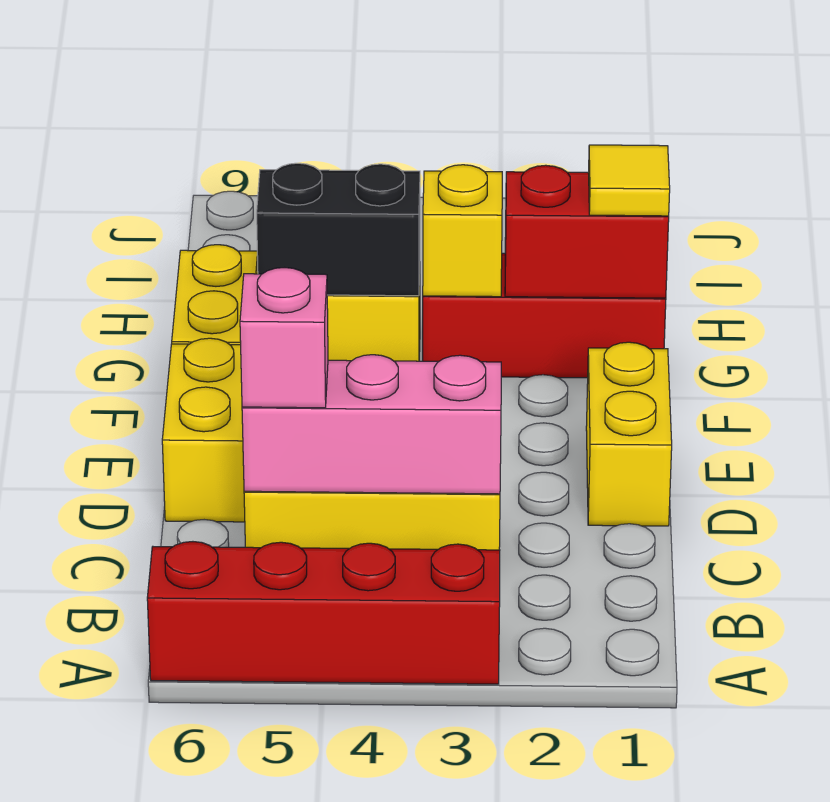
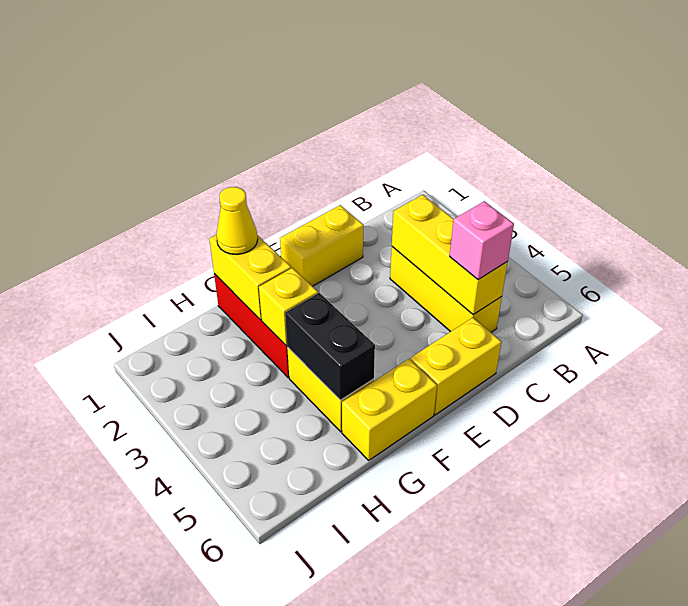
red 1x4 brick [147,542,500,684] -> none
pink 1x3 brick [242,355,501,494] -> yellow 1x3 brick [392,195,508,315]
red 1x2 brick [505,165,669,298] -> yellow 1x2 brick [209,235,291,320]
yellow 1x1 tile [589,145,670,216] -> yellow 1x1 cone [216,187,258,254]

